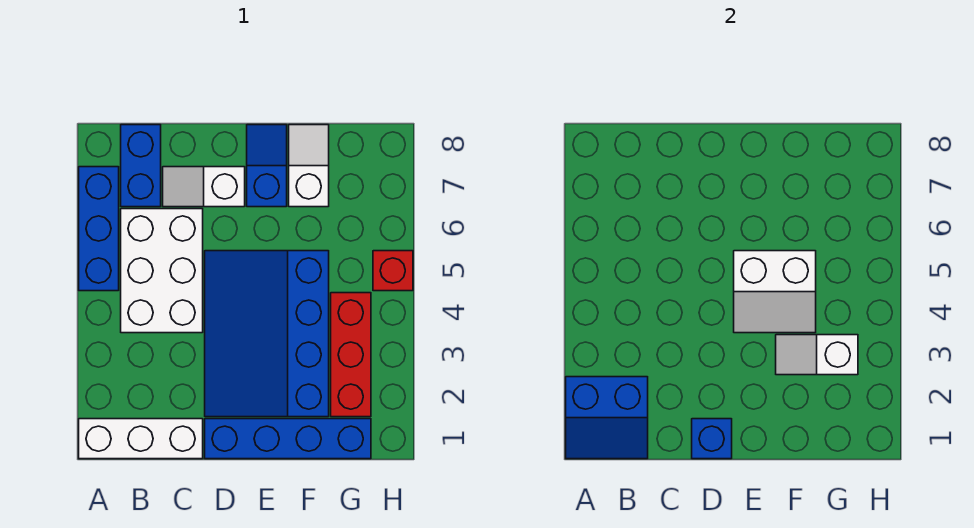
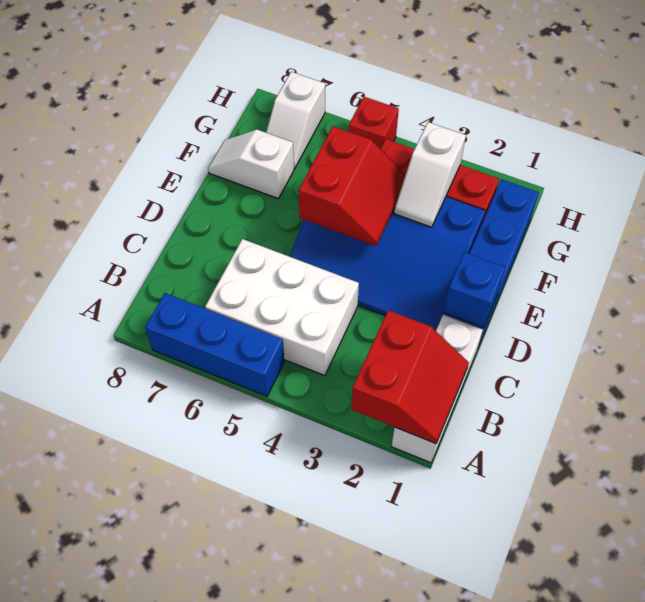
blue 2x2 slope [566,377,648,459] -> red 2x2 slope [351,310,469,444]
blue 1x2 brick [121,125,161,207] -> none
white 1x2 slope [163,167,245,207] -> white 1x2 slope moved to [266,72,325,169]
white 2x2 slope [734,251,816,333] -> red 2x2 slope [299,126,405,246]
blue 1x2 slope [247,125,287,207] -> none

